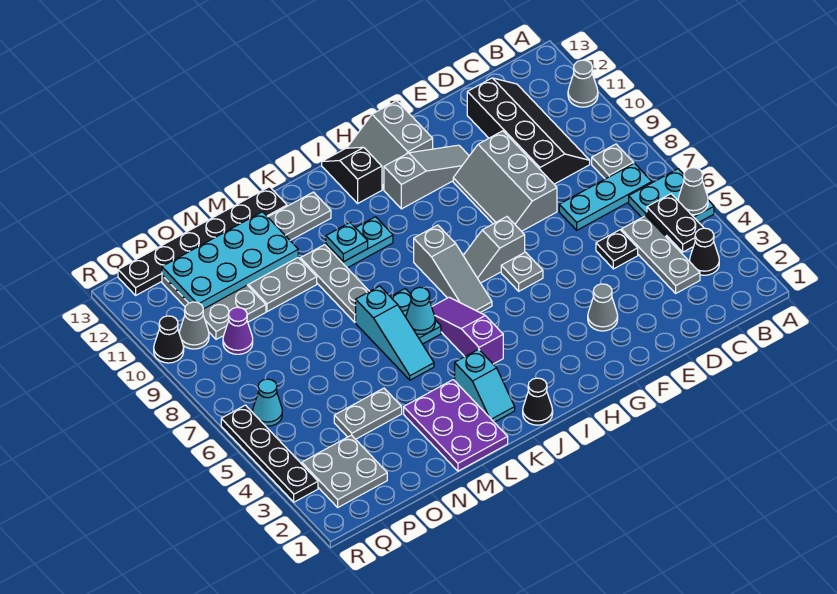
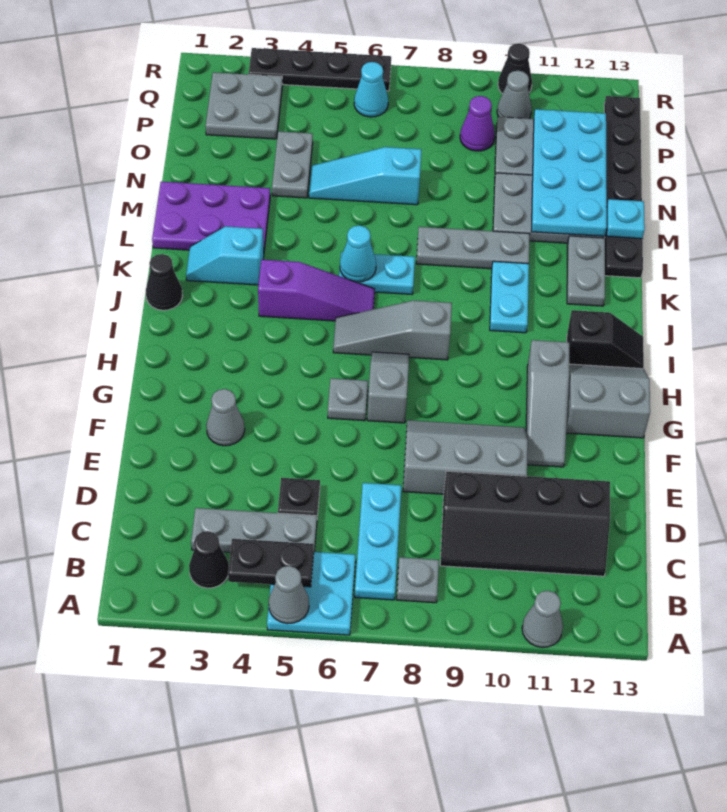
cyan 1x1 plate [326,223,368,262] -> cyan 1x1 plate moved to [607,199,645,239]
cyan 1x3 slope [356,286,434,380] -> cyan 1x3 slope moved to [309,147,422,205]

